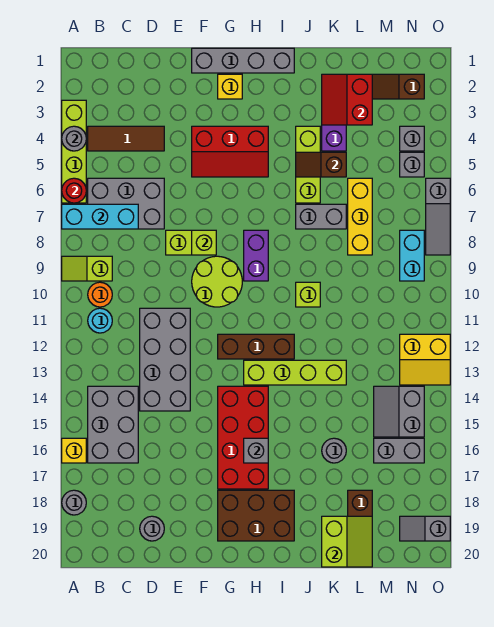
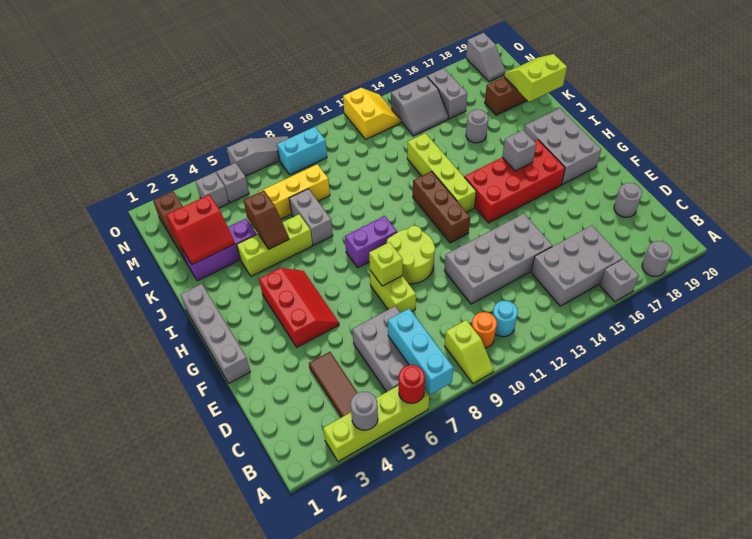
yellow 1x1 brick [62,438,86,463] -> grey 1x1 brick [600,259,639,302]
yellow 1x1 brick [218,74,242,99] -> none
brown 2x3 brick [218,490,294,541] -> grey 2x3 brick [524,108,601,185]
lime 1x1 brick [296,282,320,307] -> none

